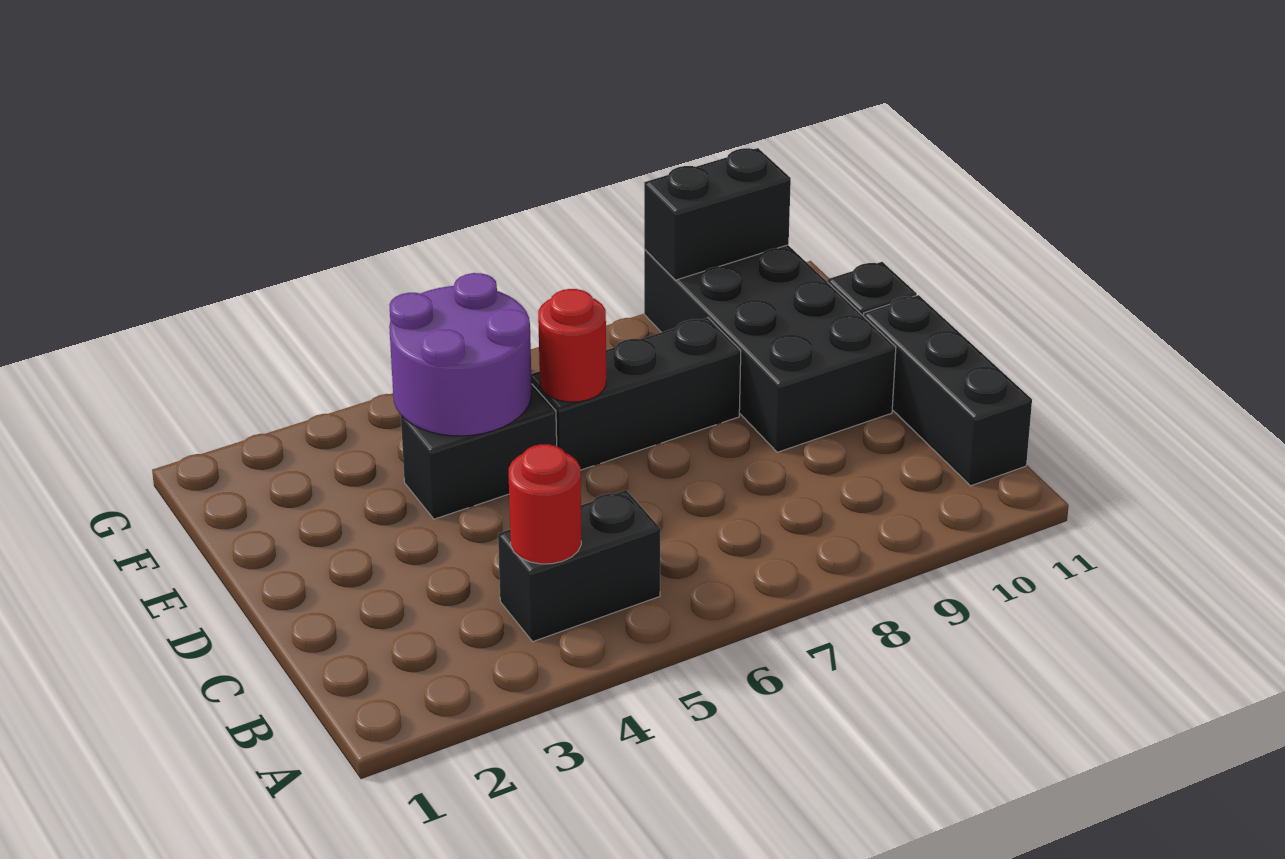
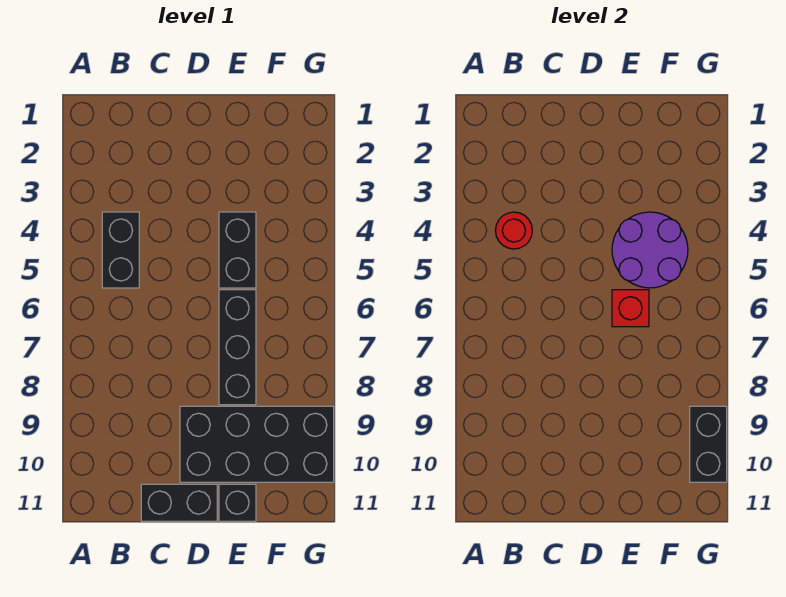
black 1x3 brick [863,295,1032,486] -> black 1x2 brick [141,484,217,521]
red 1x1 round brick [538,289,606,402] -> red 1x1 brick [612,290,649,327]

